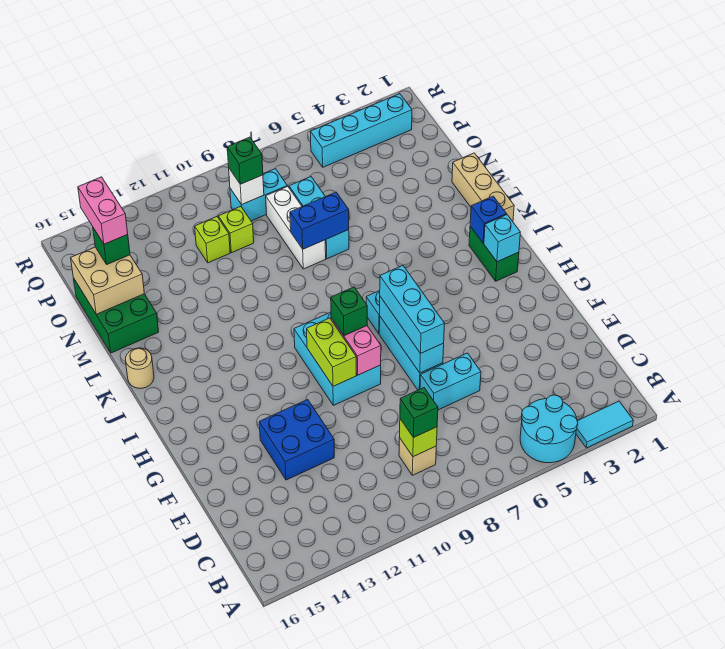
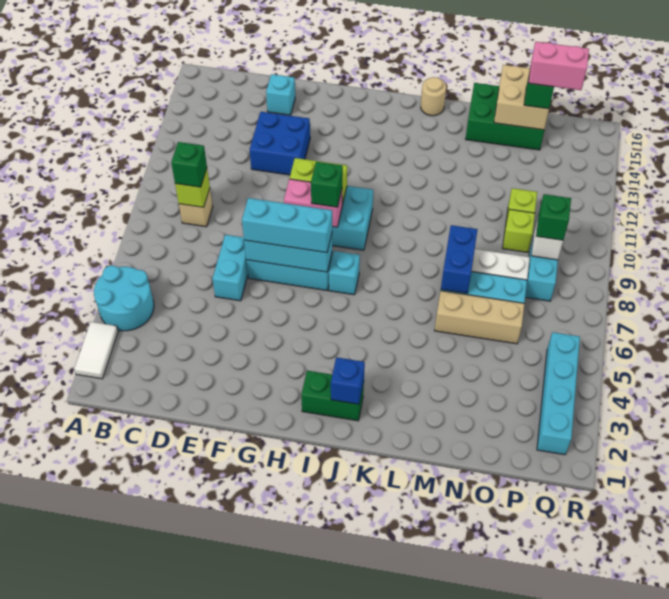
cyan 1x2 tile [576,401,633,448] -> white 1x2 tile [74,322,118,379]
cyan 1x1 brick [484,215,520,262] -> cyan 1x1 brick moved to [266,74,295,115]
tan 1x3 brick [452,153,514,221] -> tan 1x3 brick moved to [435,291,524,344]

